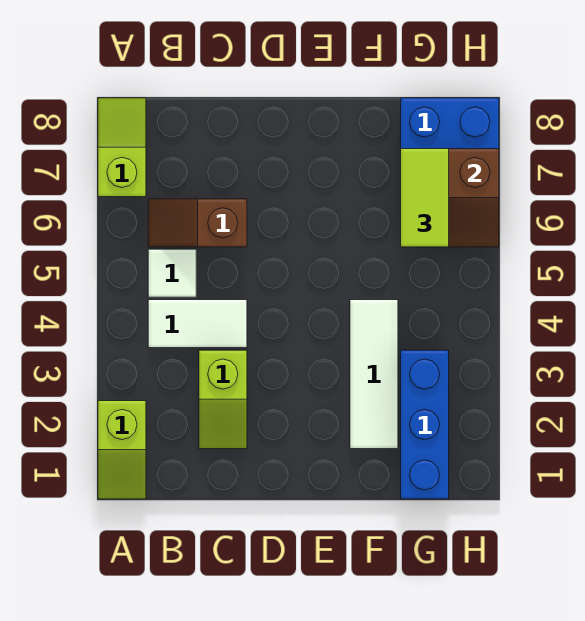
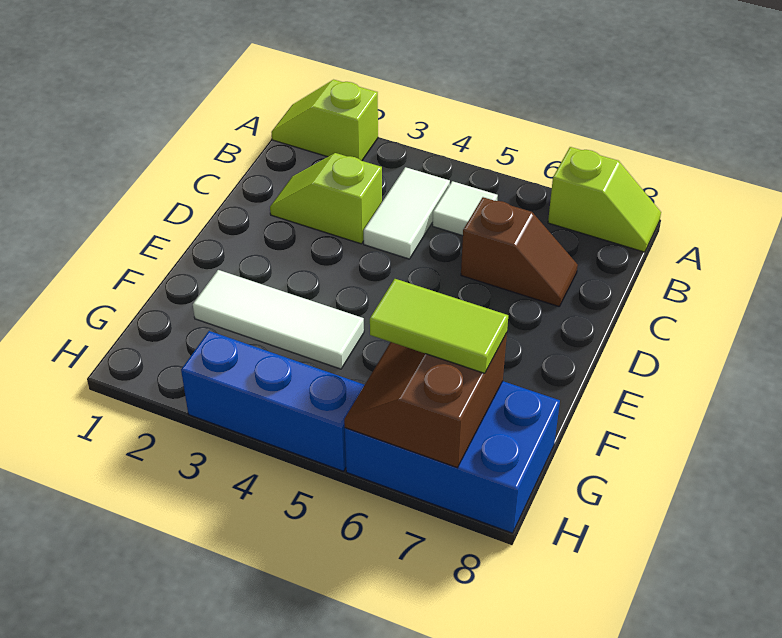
brown 1x2 slope [148,199,247,247] -> brown 1x2 slope turned to [461,197,578,306]
blue 1x3 brick [401,350,449,499] -> blue 1x3 brick moved to [181,331,364,471]

